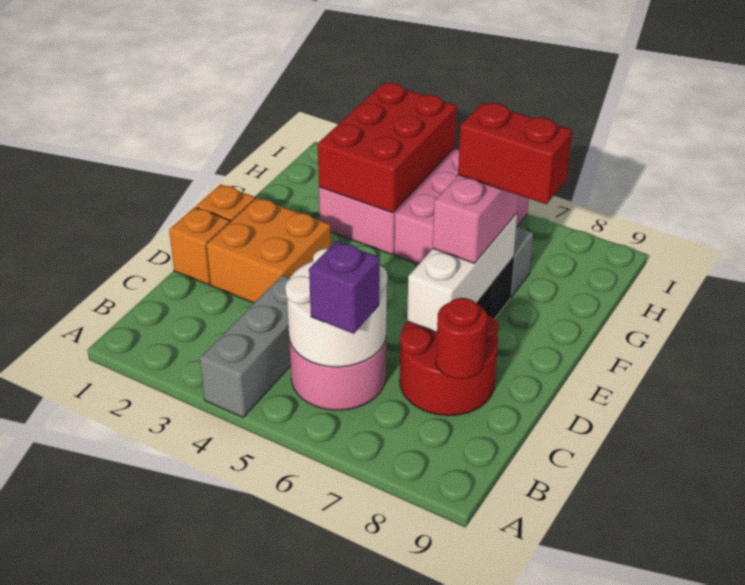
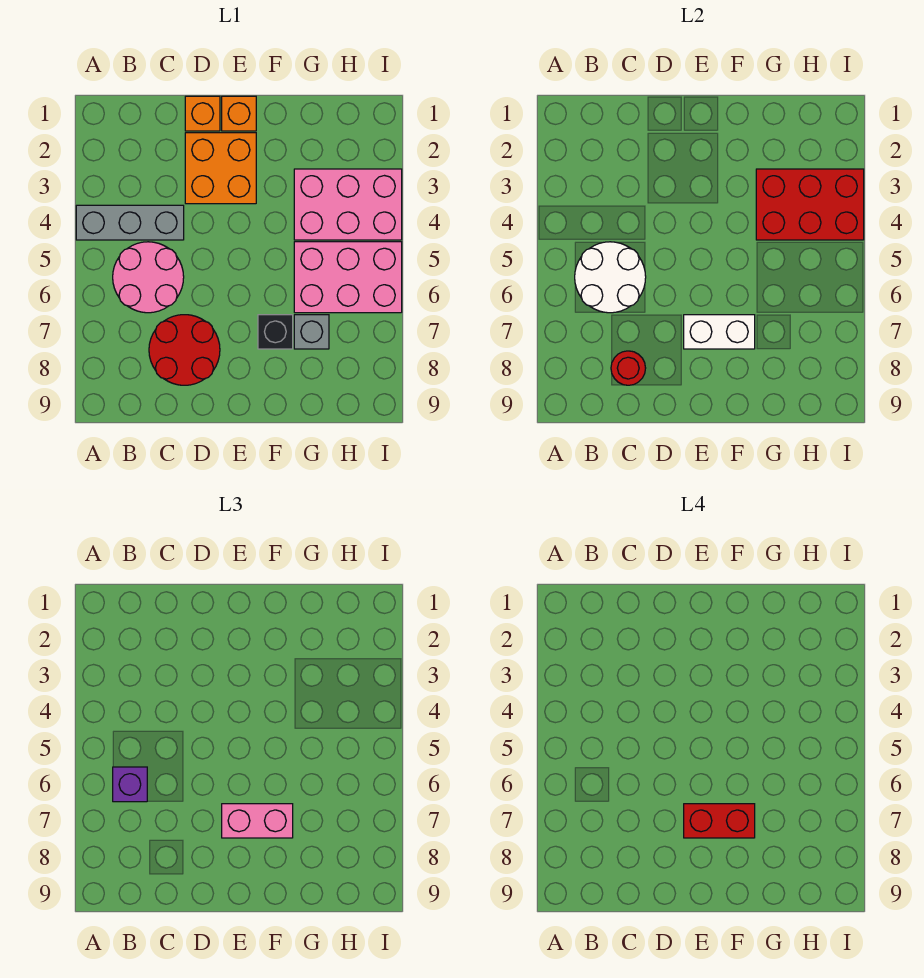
white 1x3 brick [407,213,517,333] -> white 1x2 brick [684,315,755,349]
red 1x2 brick [458,102,572,204] -> red 1x2 brick turned to [684,804,755,838]

